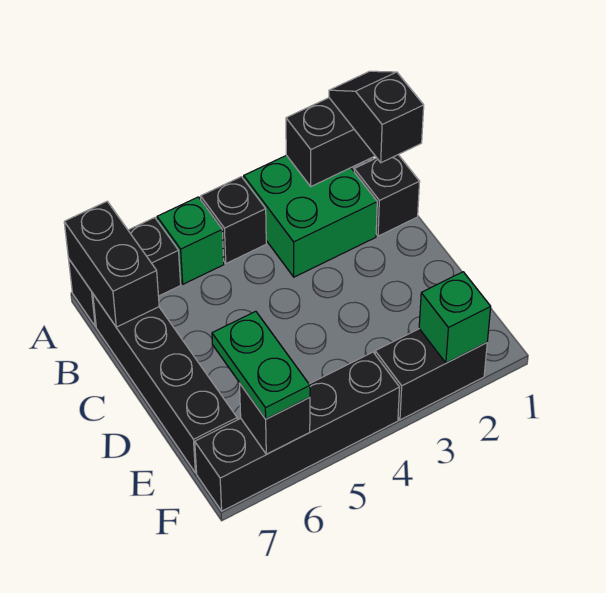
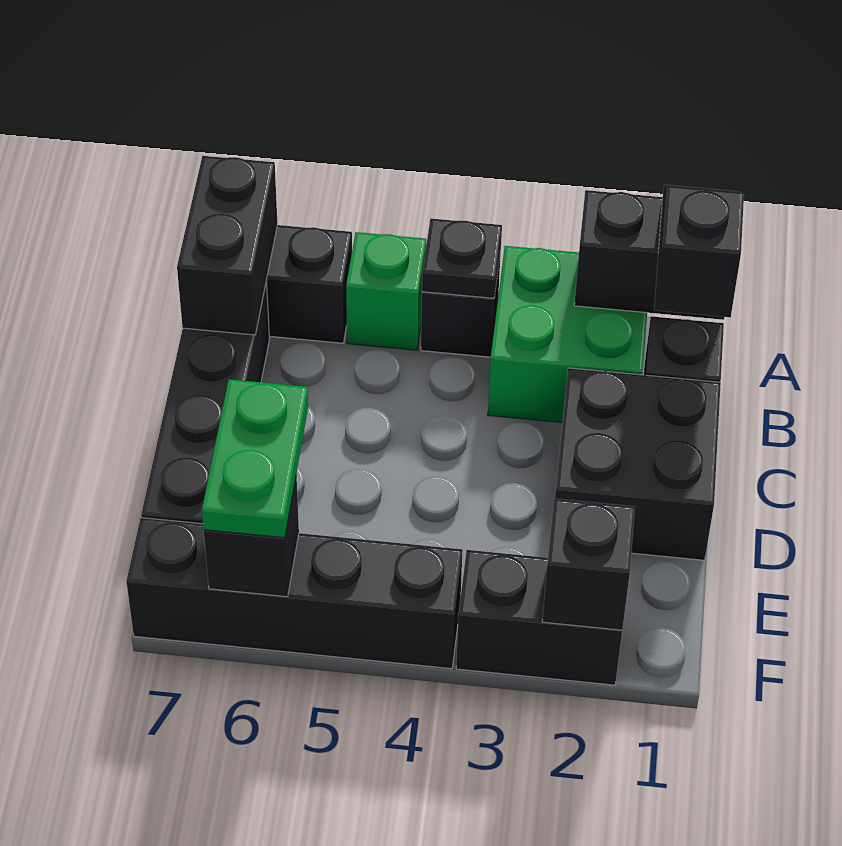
none -> black 1x1 plate [422,219,502,298]
none -> black 2x2 brick [555,368,721,560]
green 1x1 brick [419,272,491,363] -> black 1x1 brick [542,499,635,630]

